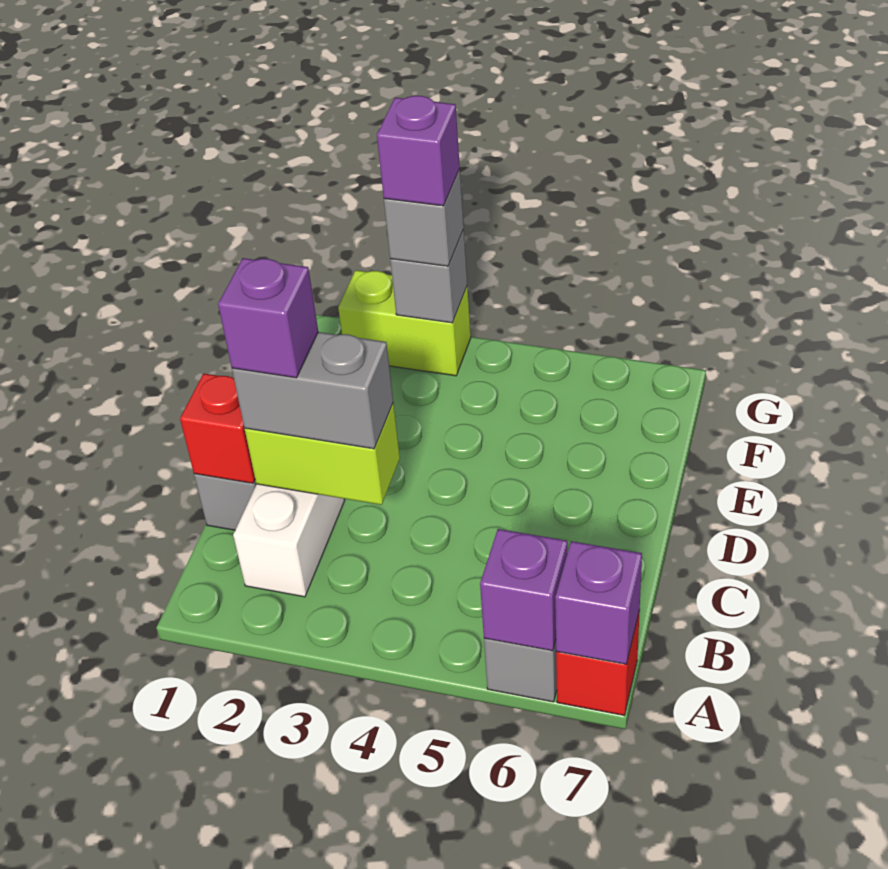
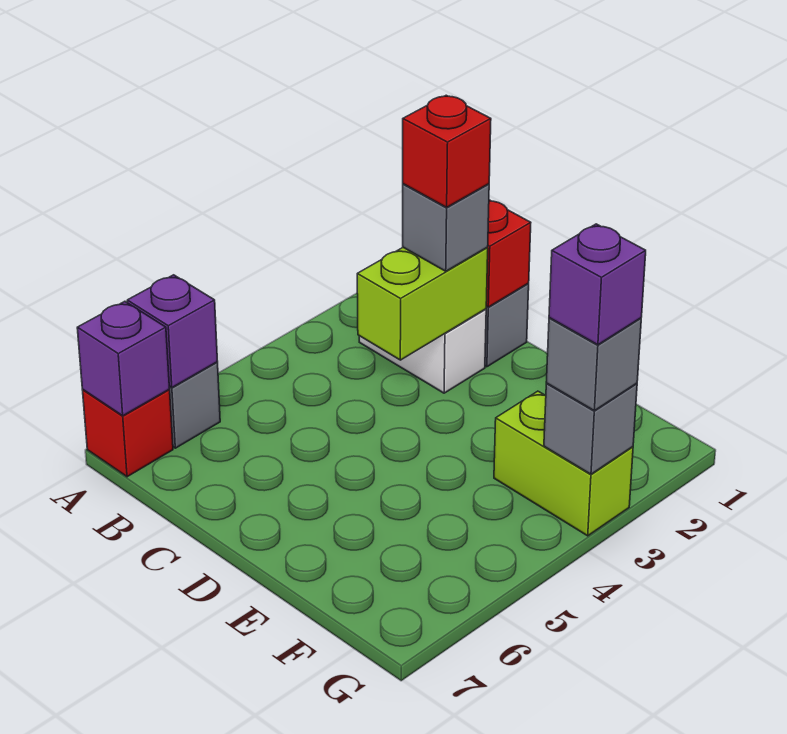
grey 1x2 brick [232,332,393,449] -> grey 1x1 brick [403,184,489,271]
purple 1x1 brick [218,258,318,378] -> red 1x1 brick [403,95,491,207]
lime 1x2 brick [338,270,471,376] -> lime 1x2 brick turned to [494,391,633,536]

